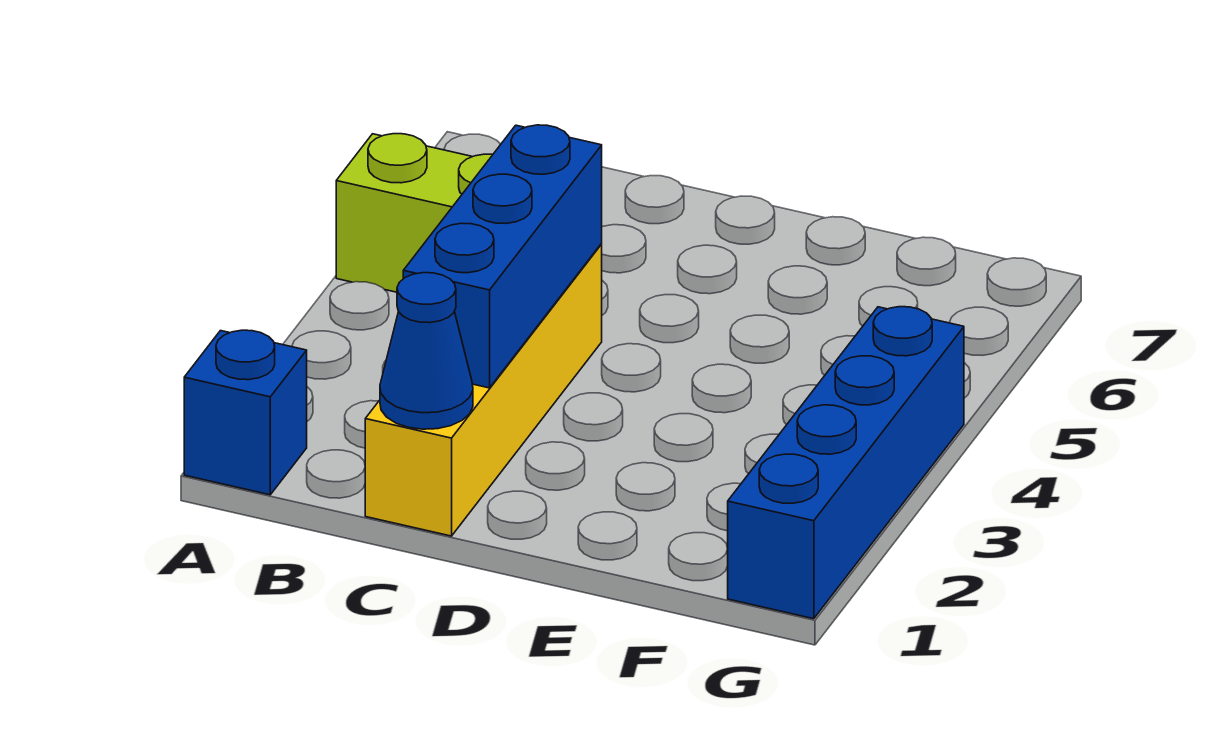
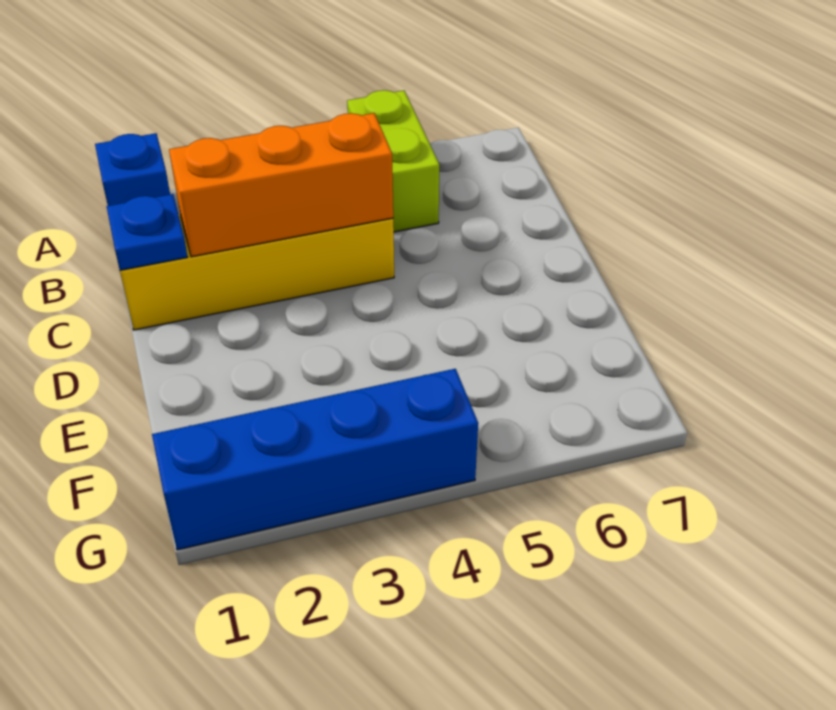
blue 1x1 cone [380,273,473,429] -> blue 1x1 plate [107,194,187,270]
blue 1x3 brick [403,125,602,388] -> orange 1x3 brick [169,113,393,257]

